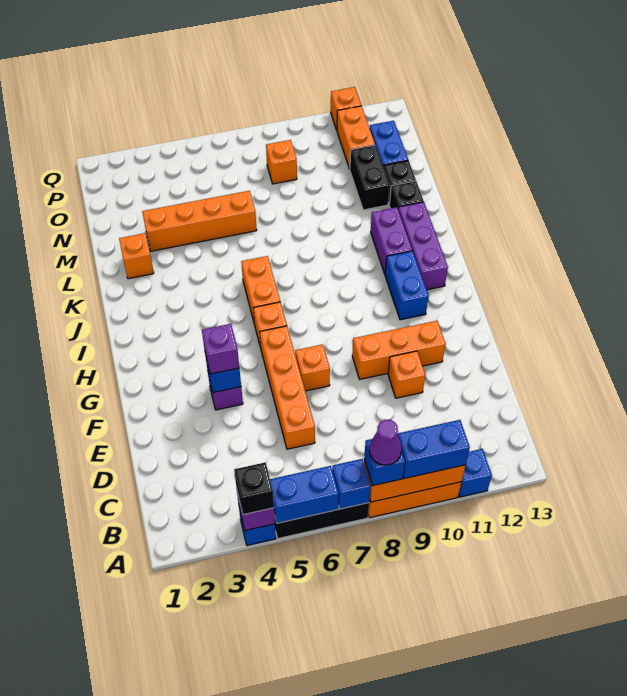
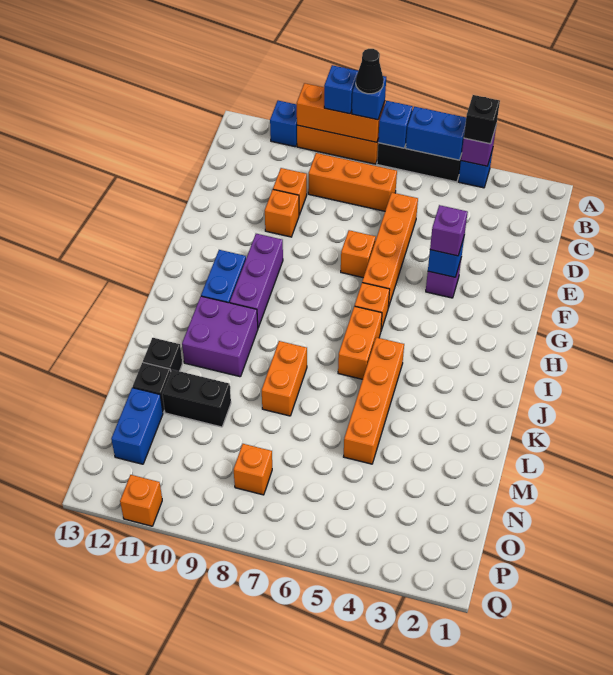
purple 1x1 cone [369,420,402,465] -> black 1x1 cone [356,49,384,94]
blue 1x2 brick [398,420,470,479] -> blue 1x1 brick [324,65,358,114]
orange 1x3 brick [352,320,445,379] -> orange 1x3 brick moved to [308,153,397,211]
purple 1x3 brick [398,202,448,290] -> purple 1x3 brick moved to [230,234,283,327]
purple 1x2 brick [371,207,412,274] -> purple 2x2 brick [182,296,258,377]
orange 1x1 brick [119,233,154,279] -> orange 1x1 brick moved to [273,168,307,215]
orange 1x4 brick [142,191,257,251] -> orange 1x4 brick turned to [344,337,404,464]
black 1x2 brick [350,145,389,210] -> black 1x2 brick turned to [162,370,231,427]
orange 1x2 brick [337,106,375,169] -> orange 1x2 brick moved to [262,341,307,416]

